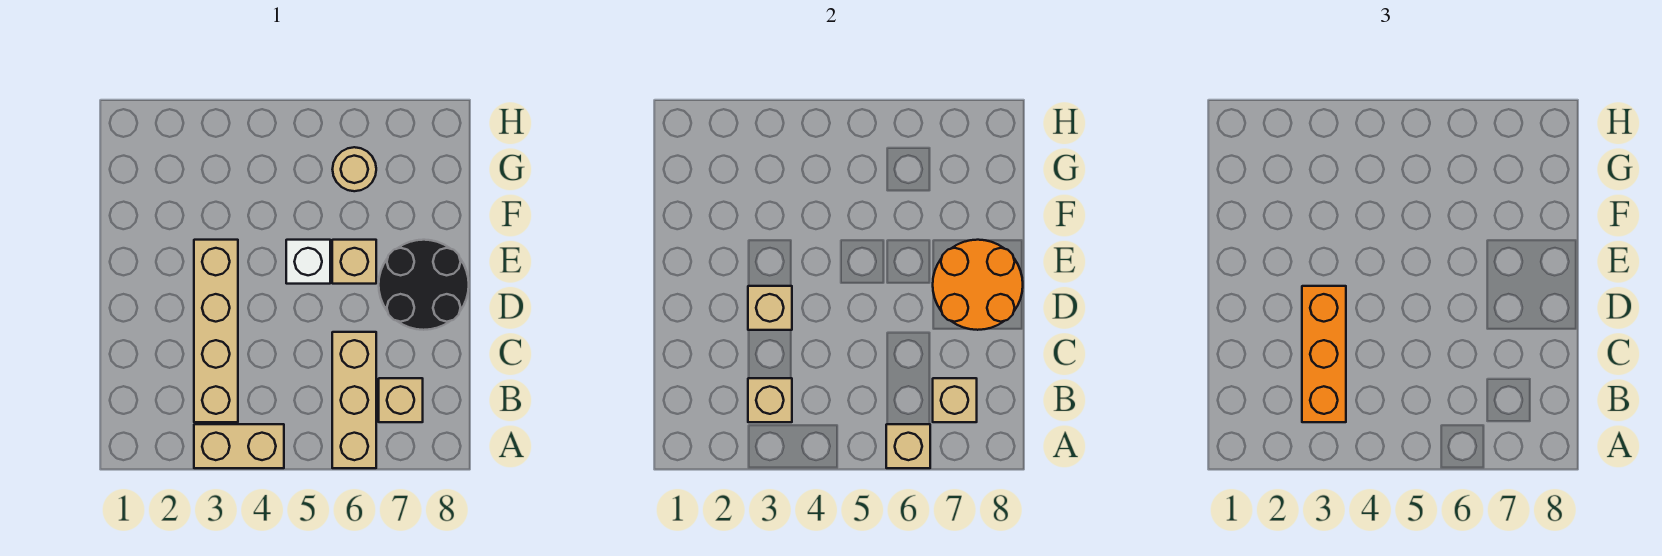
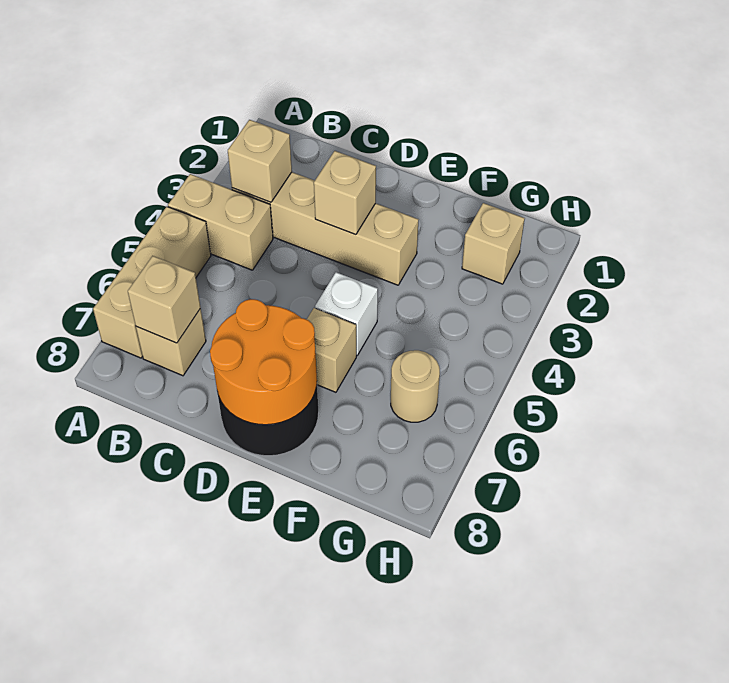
tan 1x2 brick [194,424,284,468] -> tan 1x2 brick turned to [168,174,273,270]
tan 1x3 brick [332,332,376,468] -> tan 1x3 brick turned to [93,207,211,358]
tan 1x1 brick [886,424,930,468] -> tan 1x1 brick moved to [462,203,525,284]
orange 1x3 brick [1302,286,1346,422] -> none

